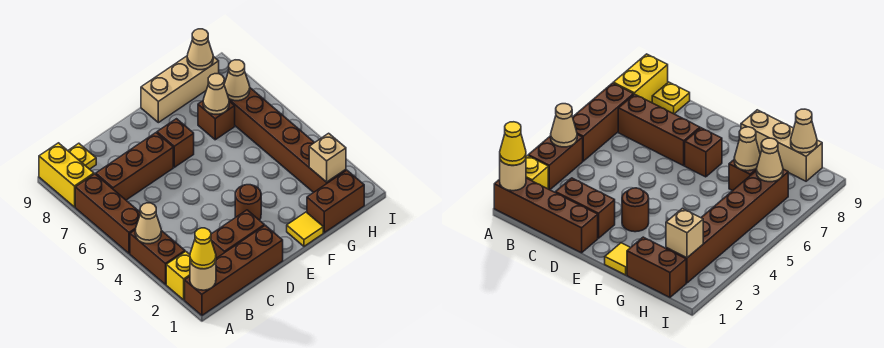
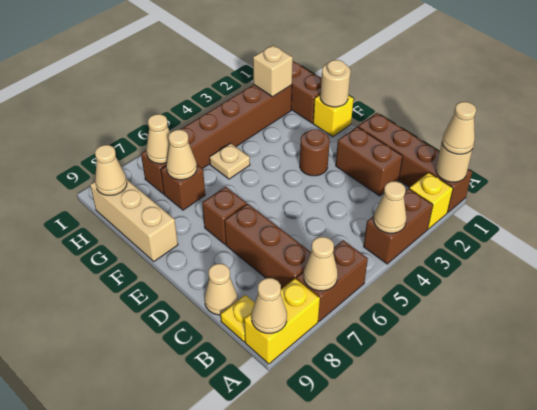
yellow 1x1 cone [190,228,216,269] -> tan 1x1 cone [442,102,476,154]
brown 1x3 brick [75,174,140,254] -> brown 1x2 brick [296,240,368,321]
none -> tan 1x1 cone [304,237,338,291]
none -> tan 1x1 cone [252,278,287,333]
none -> tan 1x1 cone [205,264,237,315]
yellow 1x1 tile [287,212,323,246] -> yellow 1x1 brick [313,95,353,137]
none -> tan 1x1 round brick [320,60,350,107]
none -> tan 1x1 plate [210,143,250,179]

